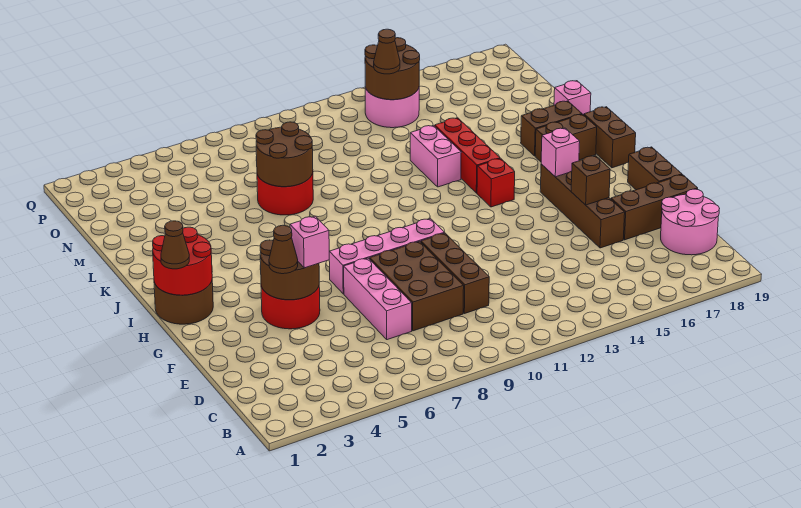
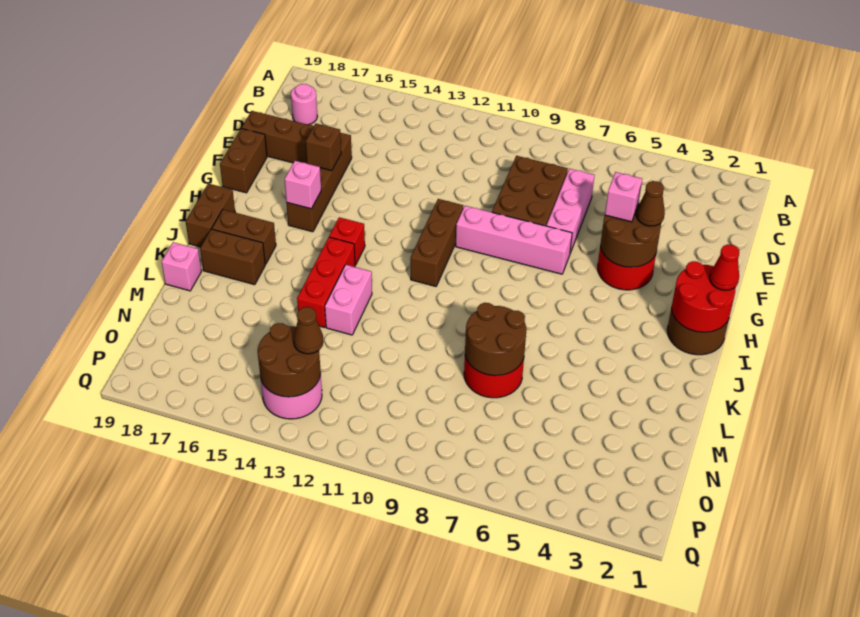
pink 2x2 round brick [661,189,719,255] -> pink 1x1 round brick [291,84,317,125]
brown 1x3 brick [421,233,489,314] -> brown 1x3 brick moved to [411,199,463,286]
brown 1x1 cone [161,221,189,269] -> red 1x1 cone [710,244,739,290]

